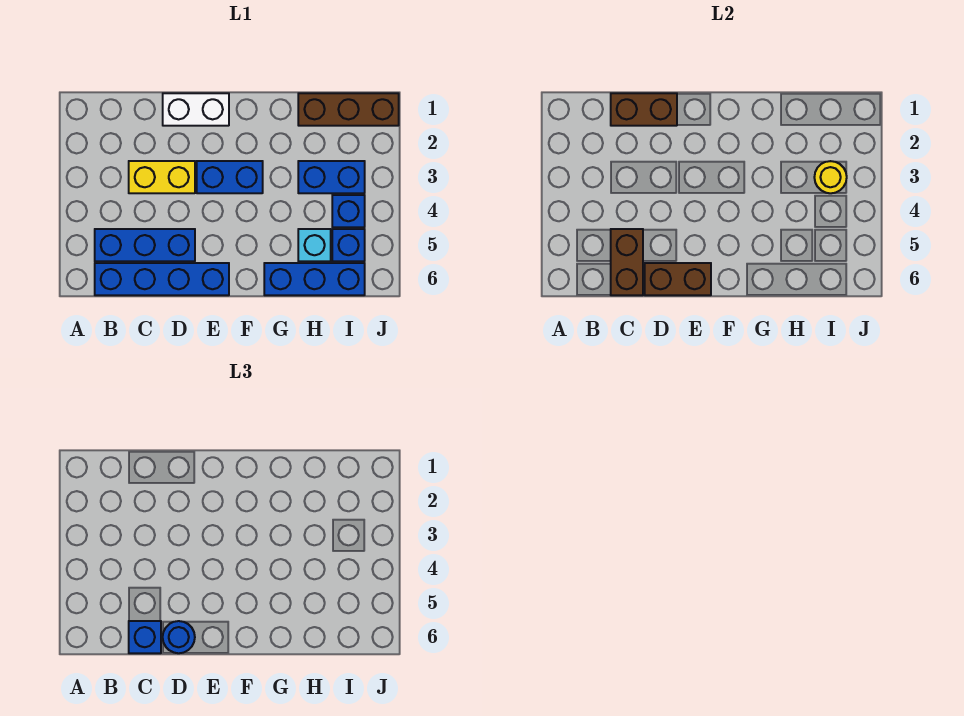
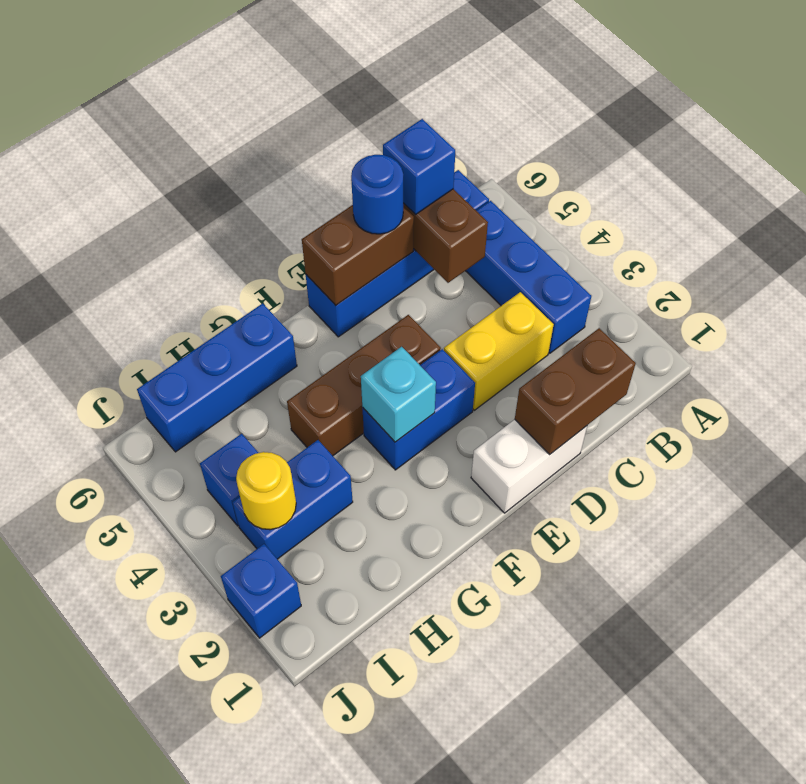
blue 1x3 brick [95,229,195,261] -> blue 1x3 brick turned to [466,201,591,353]
brown 1x3 brick [298,93,399,126] -> brown 1x3 brick moved to [287,315,441,456]
cyan 1x1 brick [298,229,331,261] -> cyan 1x1 brick moved to [361,347,436,442]
blue 1x1 brick [332,229,365,261] -> blue 1x1 brick moved to [221,544,301,638]

